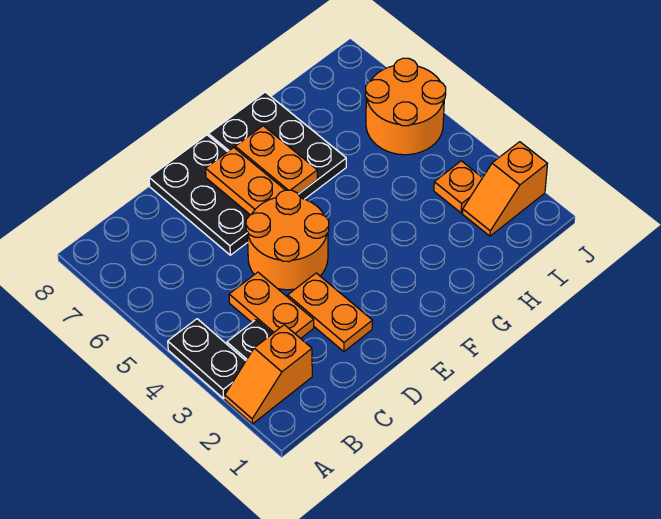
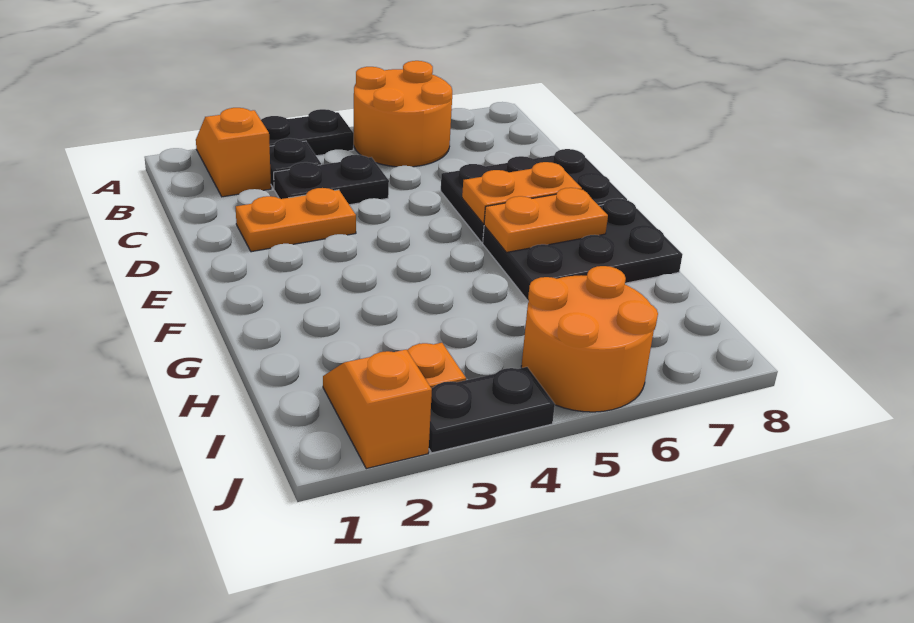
orange 1x2 plate [229,272,314,338] -> black 1x2 plate [274,155,389,205]
orange 2x2 round brick [246,190,329,290] -> orange 2x2 round brick moved to [353,61,452,167]
none -> black 1x2 plate [429,367,555,453]

